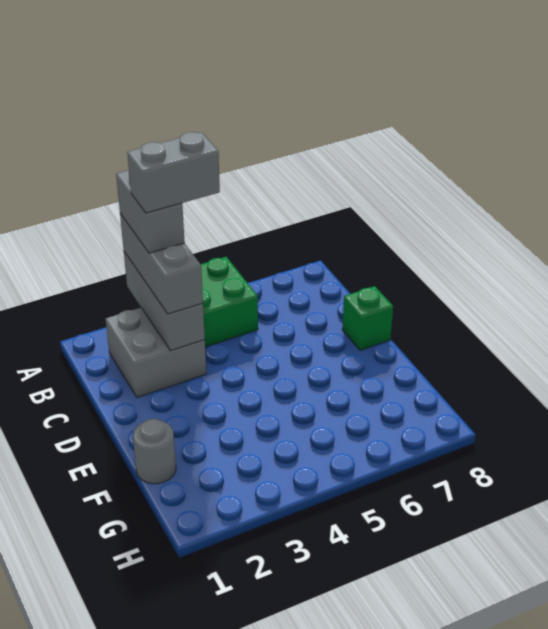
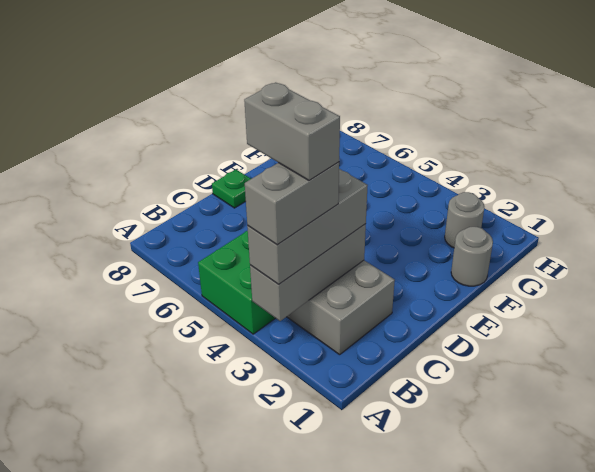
green 1x1 brick [342,286,393,350] -> green 1x1 plate [212,170,251,208]
none -> grey 1x1 round brick [445,192,484,248]

